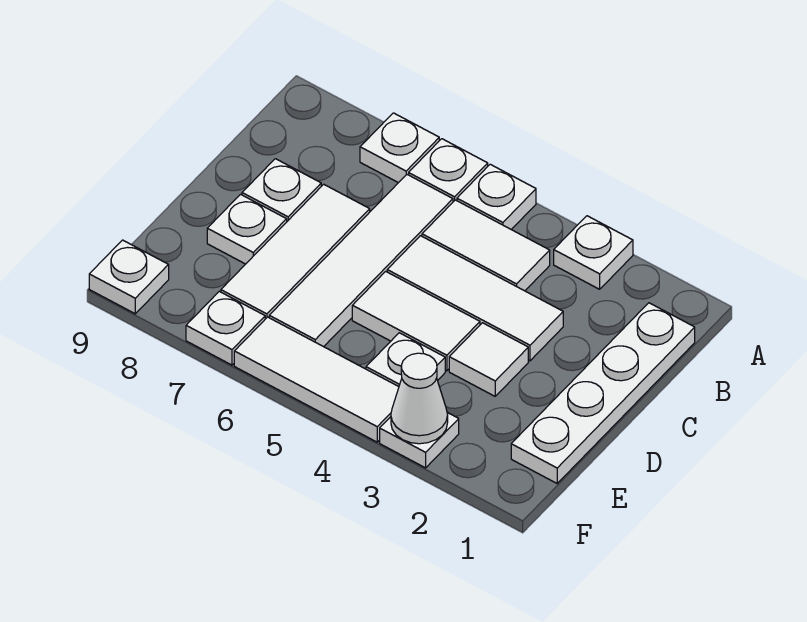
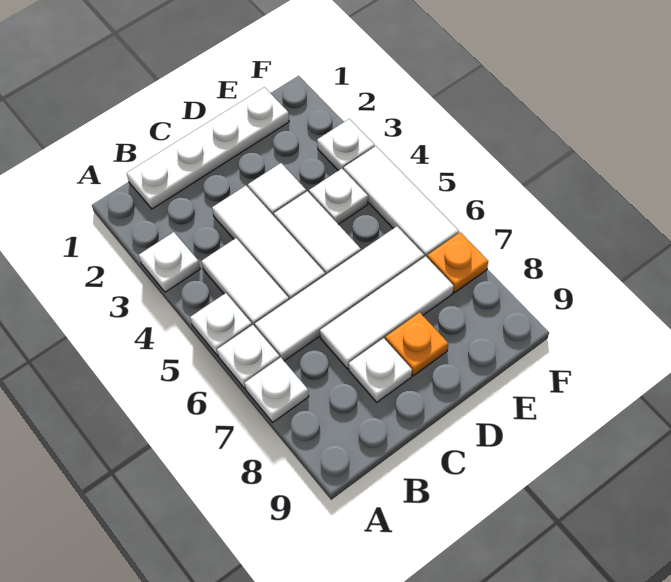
white 1x1 plate [207,194,287,264] -> orange 1x1 plate [385,312,448,376]
white 1x1 cone [391,353,448,444] -> none
white 1x1 plate [186,291,265,365] -> orange 1x1 plate [427,232,488,293]
white 1x1 plate [89,240,169,314] -> none

